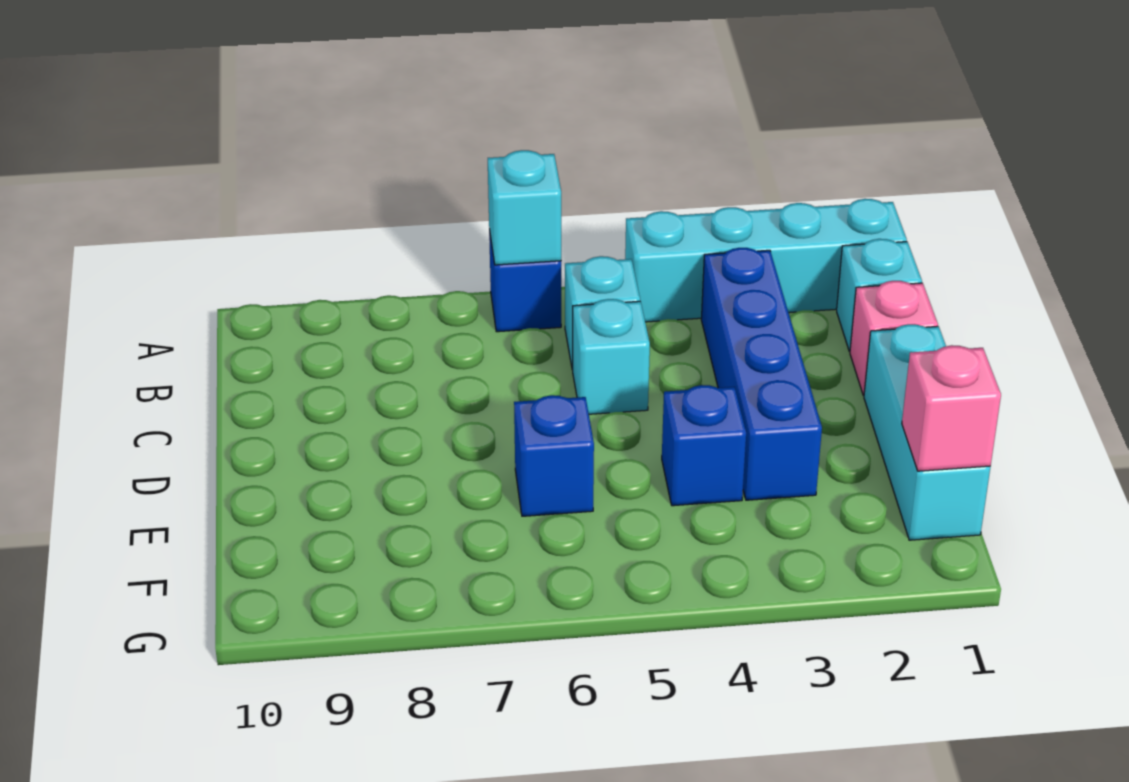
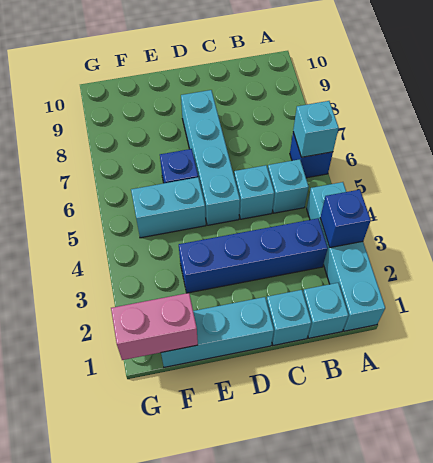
pink 1x1 brick [850,281,938,396] -> cyan 1x1 brick [266,290,311,346]
none -> cyan 1x4 brick [181,90,240,225]
blue 1x1 brick [662,385,746,506] -> blue 1x1 brick moved to [320,190,371,248]
none -> cyan 1x2 brick [131,177,206,238]
pink 1x1 brick [902,345,1001,471] -> pink 1x2 brick [111,293,198,360]

